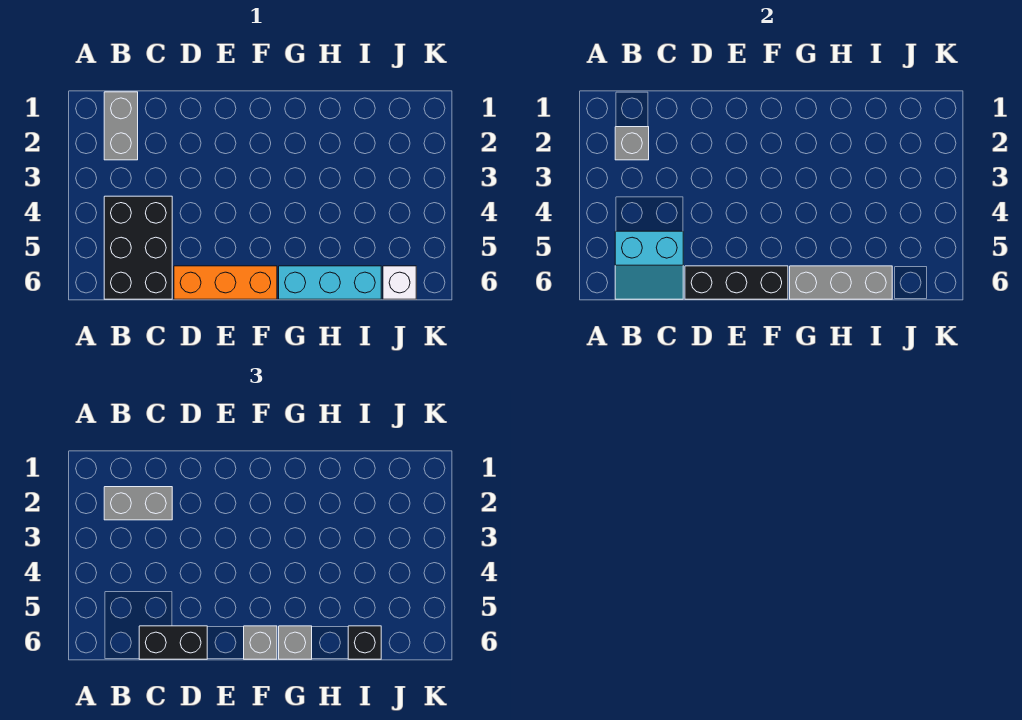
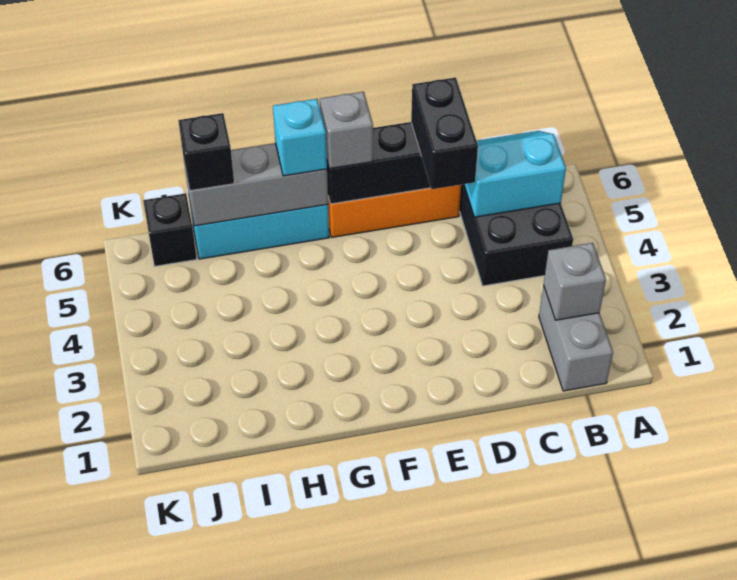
grey 1x2 brick [104,487,172,520] -> none
black 1x2 brick [139,626,207,659] -> black 1x2 brick turned to [411,78,478,189]
grey 1x1 brick [279,626,312,659] -> cyan 1x1 brick [273,99,327,176]
white 1x1 brick [383,266,416,299] -> black 1x1 brick [143,193,197,266]

